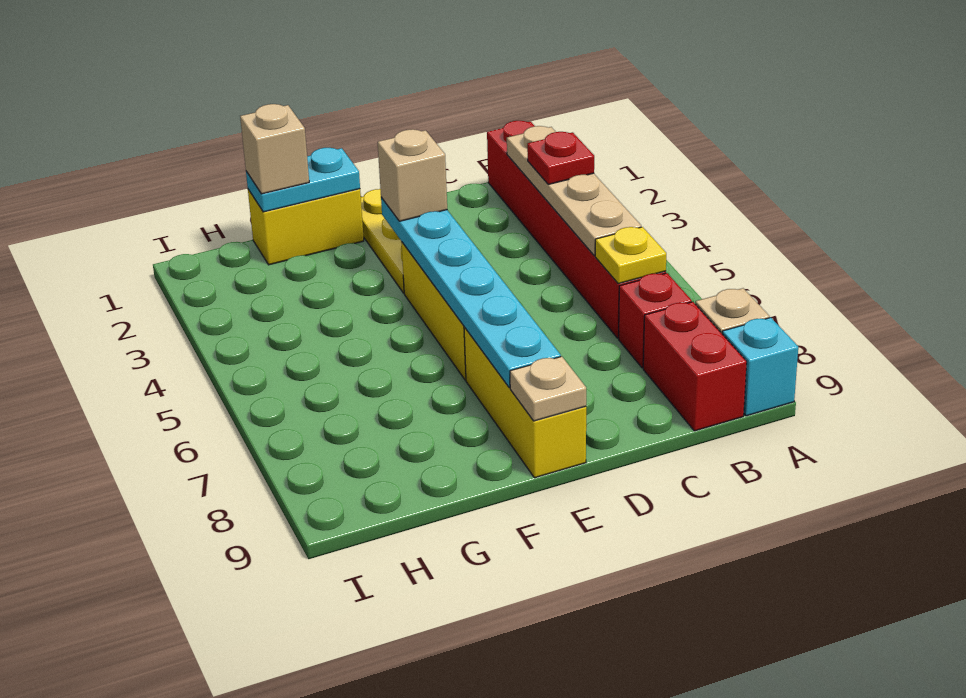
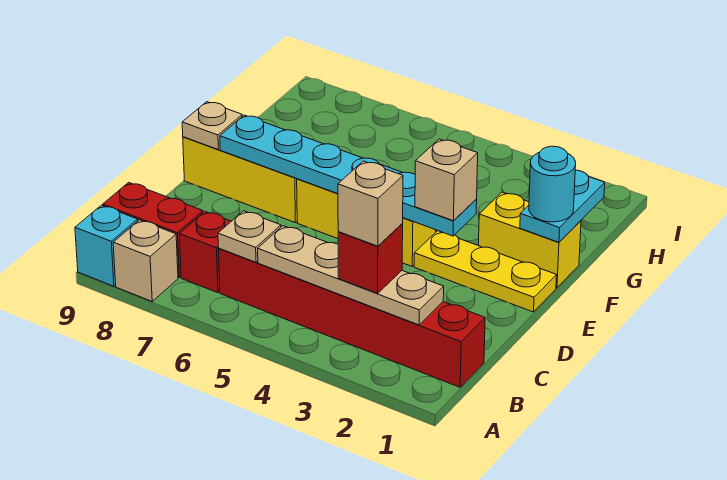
red 1x1 plate [527,132,594,184] -> red 1x1 brick [338,224,403,293]
yellow 1x1 plate [595,227,666,284] -> tan 1x1 plate [218,211,281,262]
yellow 1x2 brick [248,189,364,265] -> yellow 1x2 brick turned to [479,192,581,288]
none -> cyan 1x1 round brick [529,146,576,222]
tan 1x1 brick [240,104,309,194] -> tan 1x1 brick moved to [338,161,403,246]

